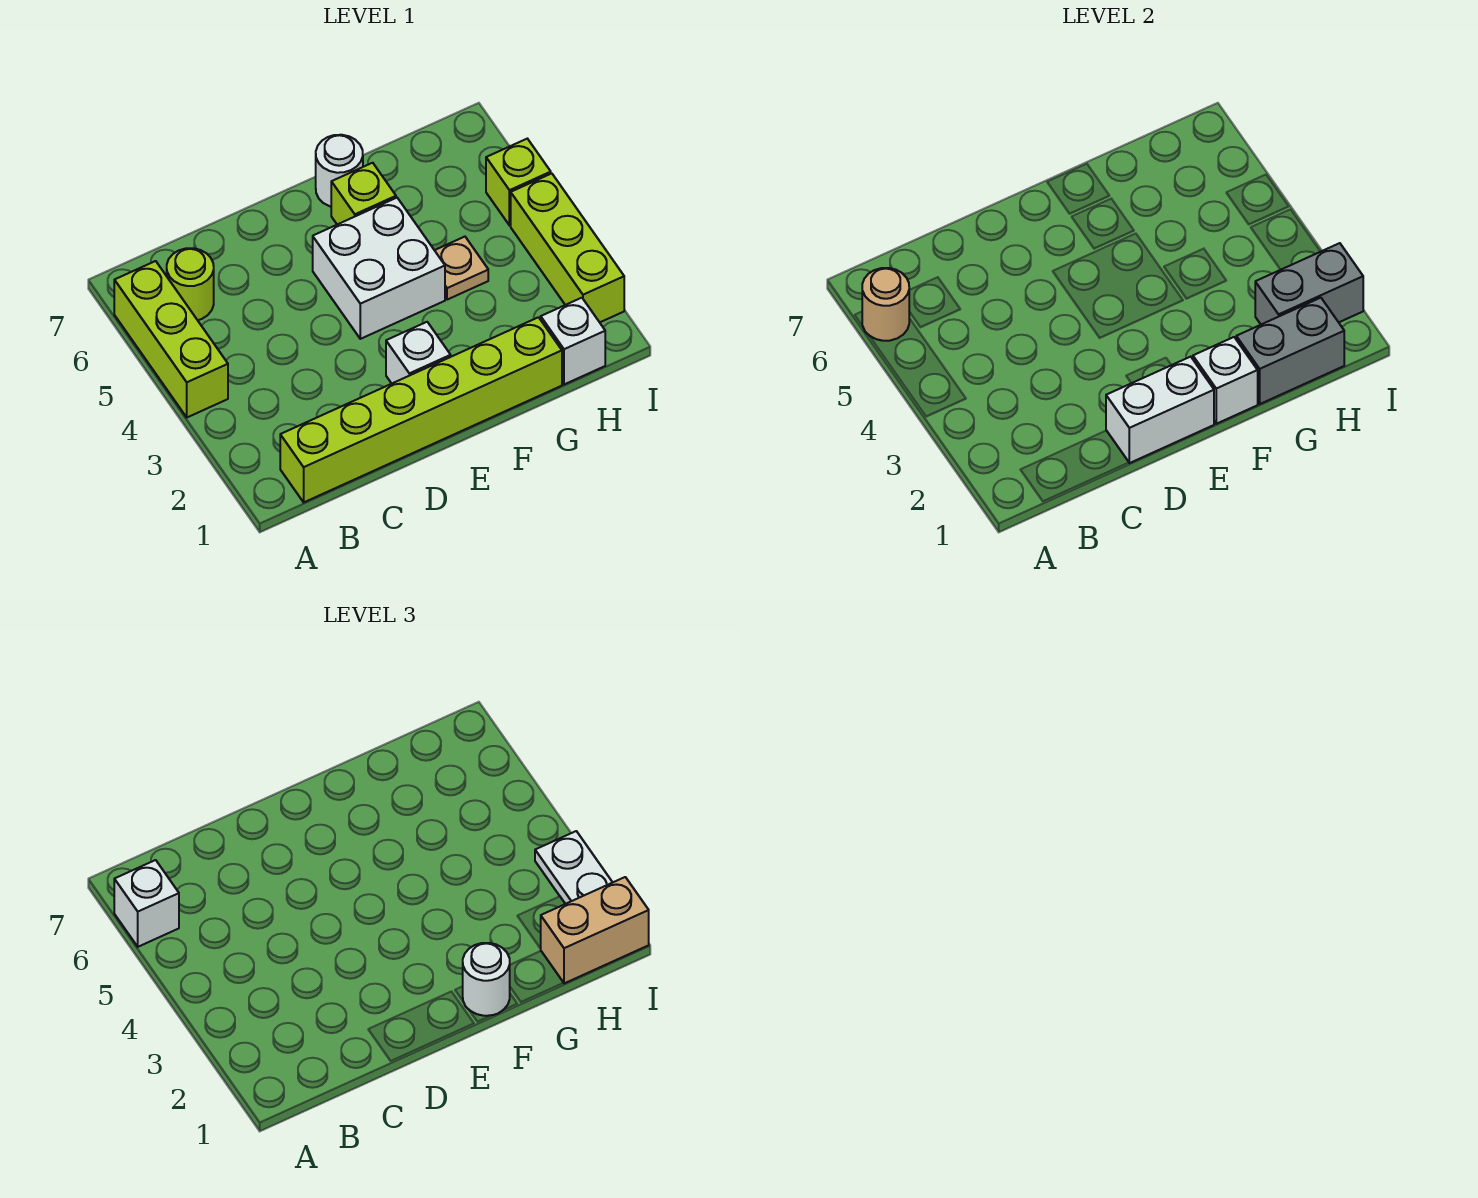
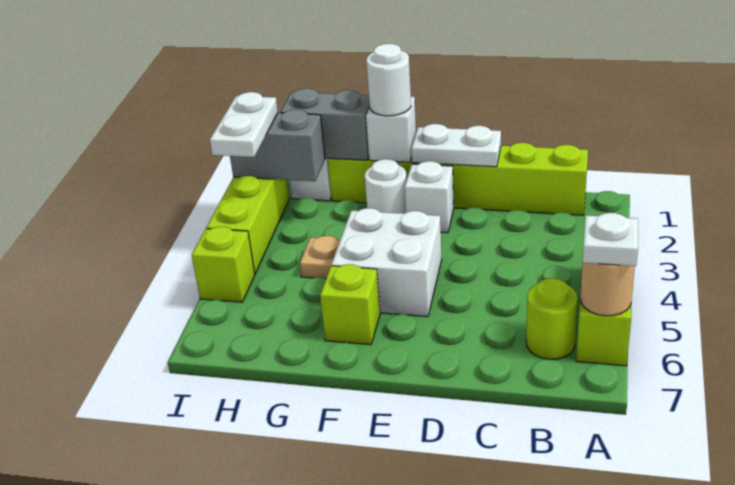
white 1x1 brick [114,860,179,947] -> white 1x1 plate [582,213,638,266]
white 1x2 brick [1106,357,1214,463] -> white 1x2 plate [411,124,501,167]
white 1x1 round brick [316,135,363,207] -> white 1x1 round brick moved to [365,159,407,214]
tan 1x2 brick [540,877,649,983] -> none

